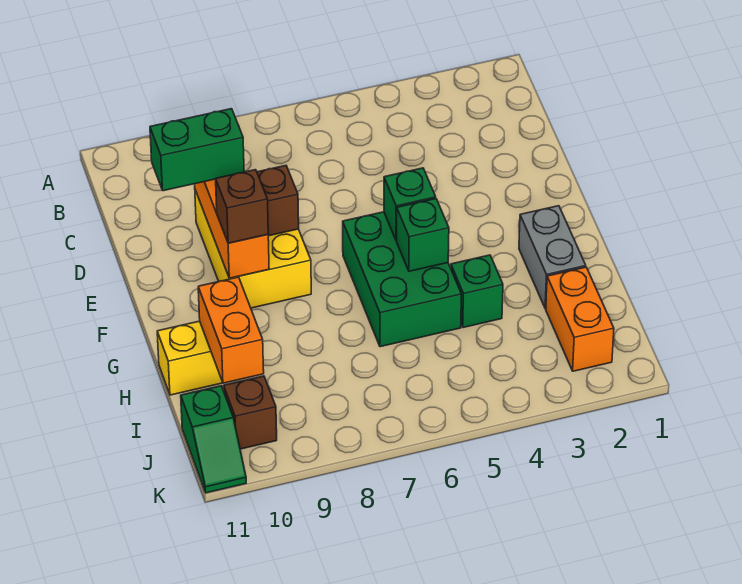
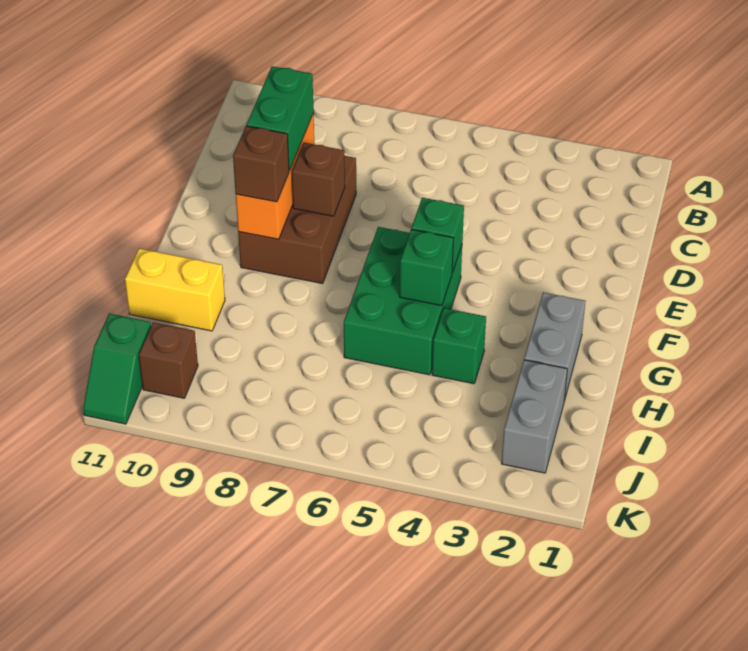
yellow 2x3 brick [195,190,311,308] -> brown 2x3 brick [238,156,356,284]
green 1x2 brick [150,109,244,191] -> green 1x2 brick turned to [246,66,313,171]
orange 1x2 brick [198,277,264,383] -> none
orange 1x2 brick [546,267,614,371] -> grey 1x2 brick [501,360,567,473]

